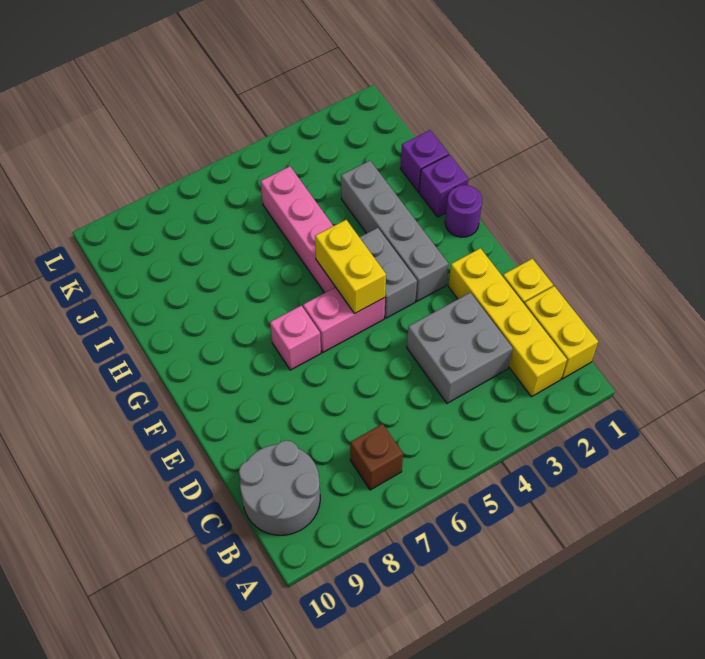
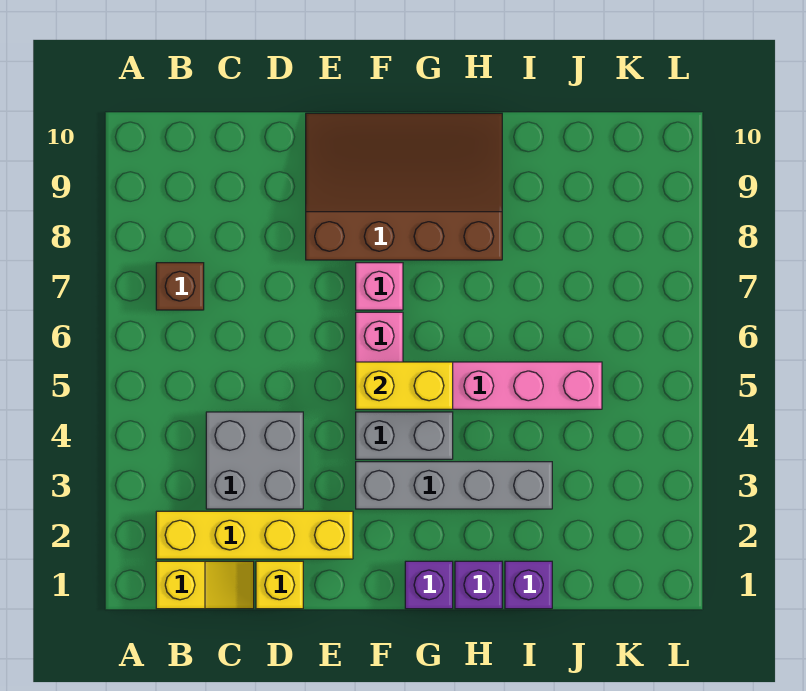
yellow 1x2 brick [524,286,598,379] -> yellow 1x2 slope [156,561,254,609]
grey 2x2 round brick [239,440,320,535] -> none
none -> brown 3x4 slope [306,113,502,260]
purple 1x1 round brick [445,185,482,237] -> purple 1x1 brick [405,561,453,609]

